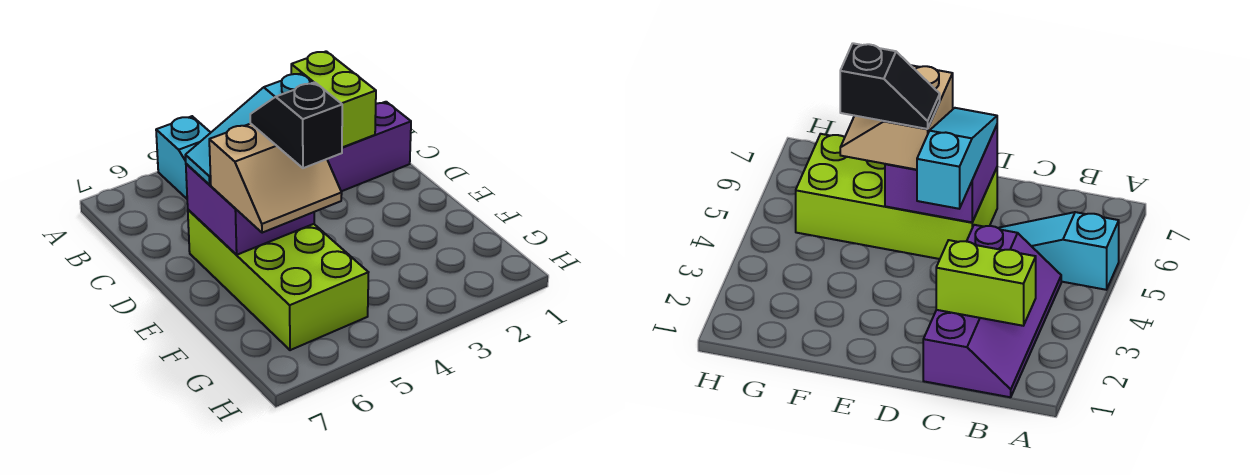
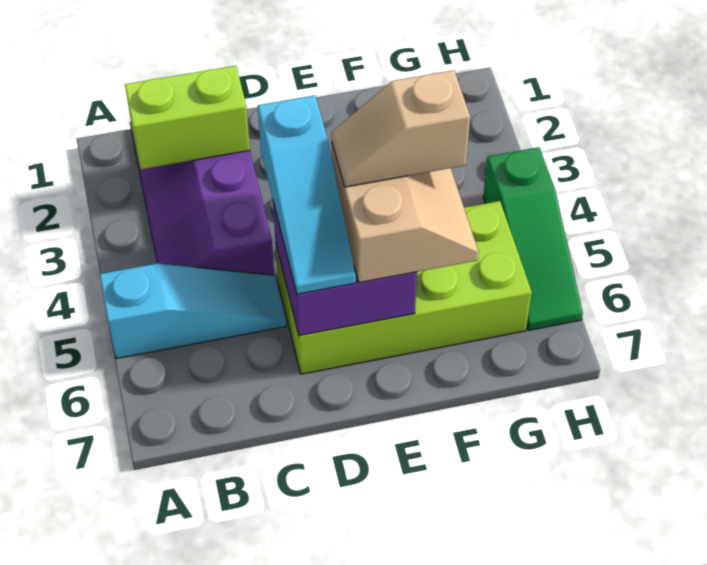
black 1x2 slope [250,82,342,168] -> tan 1x2 slope [331,70,470,187]
none -> green 1x3 slope [483,147,583,330]

